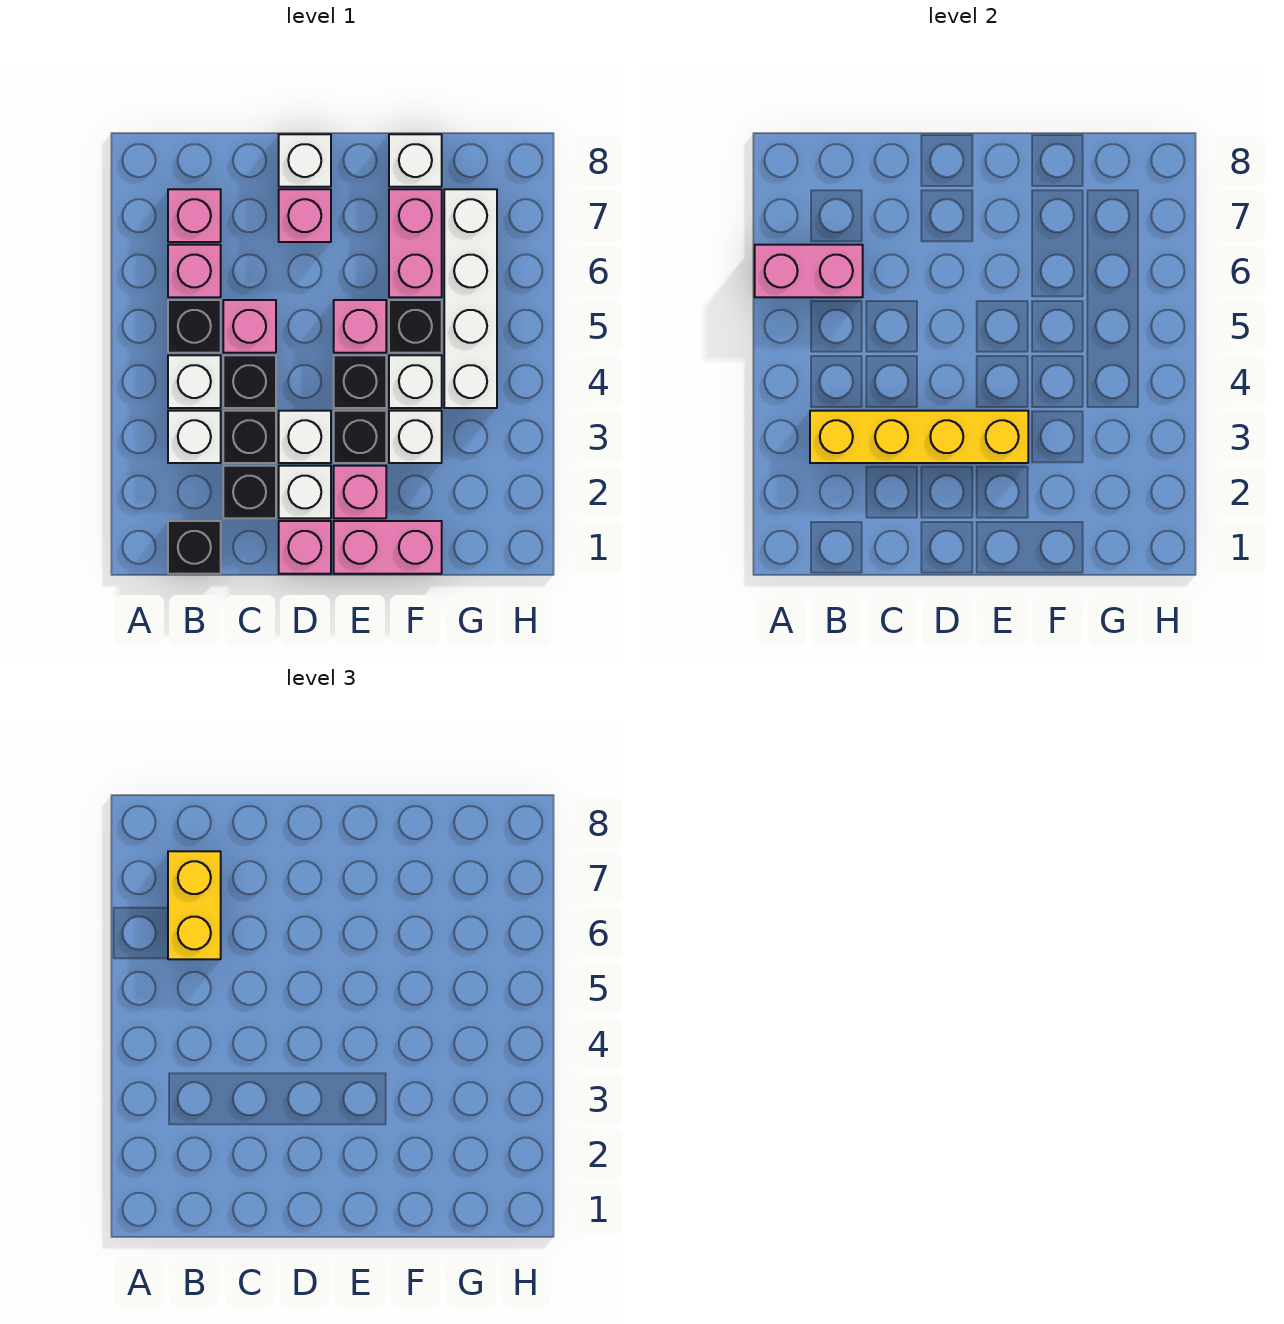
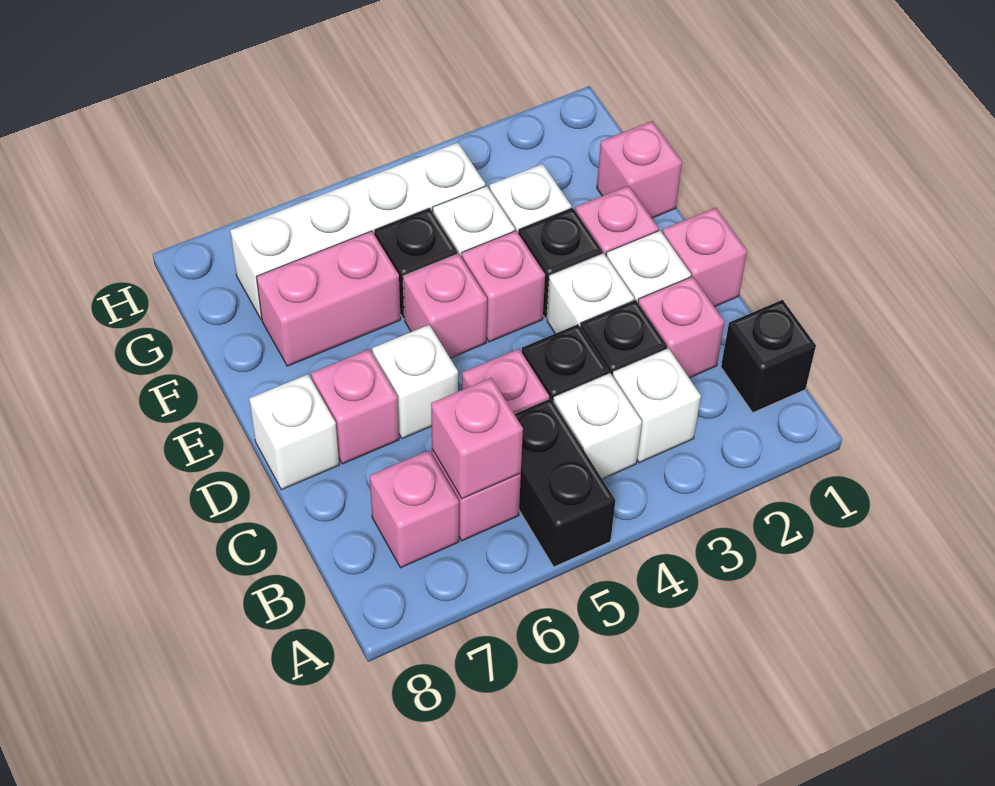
pink 1x2 brick [755,245,863,297] -> pink 1x1 brick [431,378,523,499]
yellow 1x4 brick [810,411,1028,463] -> none
black 1x1 brick [168,300,221,353] -> black 1x2 brick [514,399,615,567]
yellow 1x2 brick [168,851,221,959] -> none
black 1x1 brick [223,466,276,518] -> pink 1x1 brick [638,276,724,378]
pink 1x2 brick [334,521,442,574] -> pink 1x1 brick [597,121,682,218]
black 1x1 brick [334,355,386,408] -> pink 1x1 brick [462,231,545,342]
white 1x1 brick [389,134,442,187] -> white 1x1 brick moved to [372,325,458,439]

